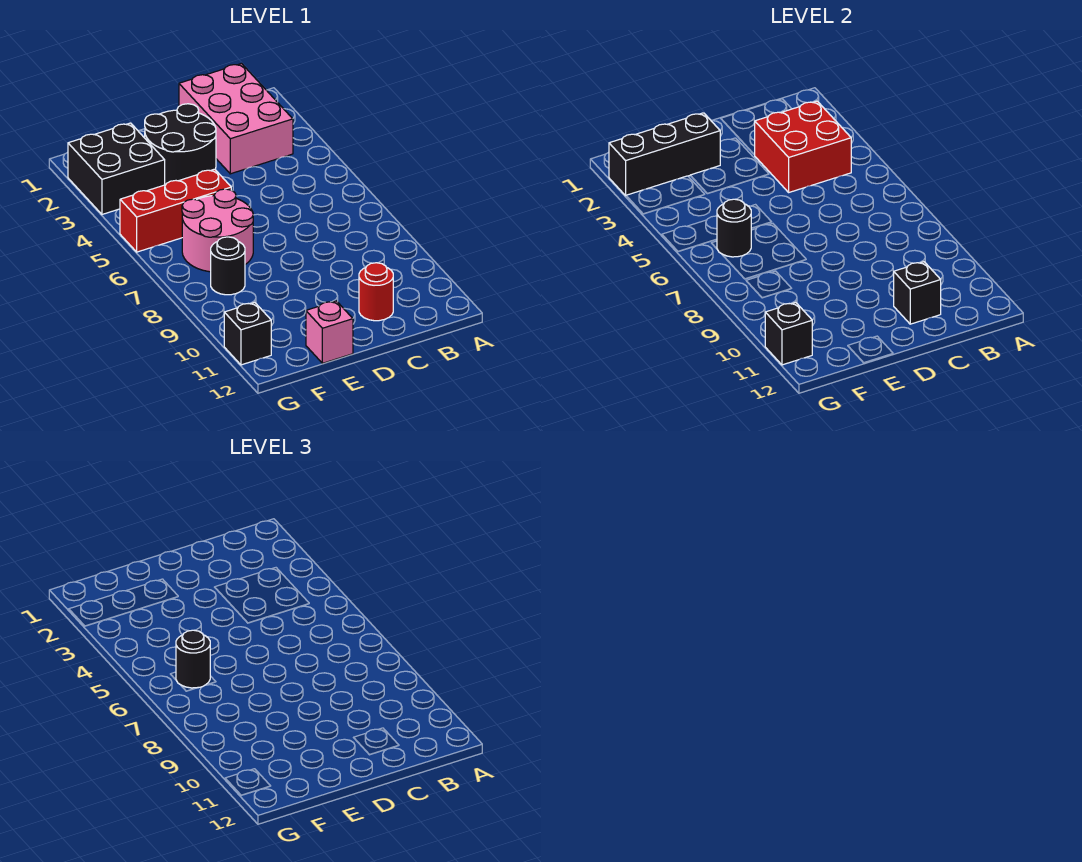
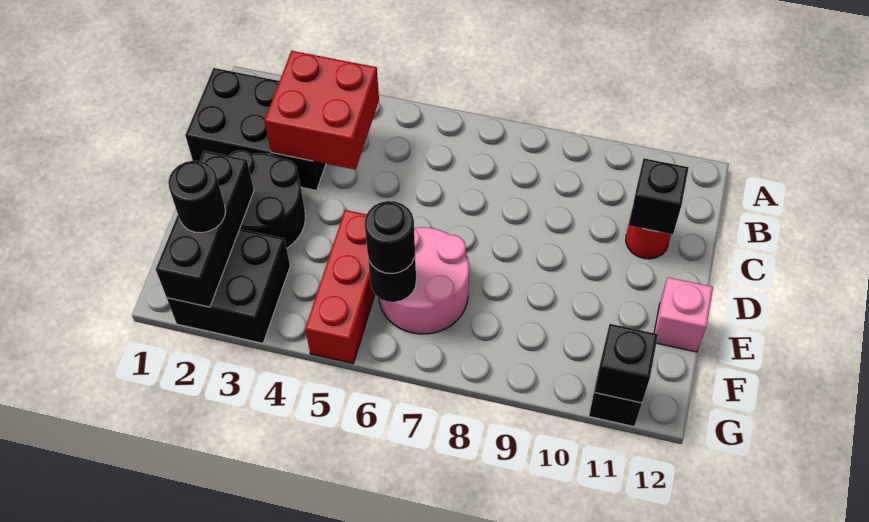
pink 2x3 brick [179,64,293,174] -> black 2x3 brick [185,68,326,191]
black 1x1 round brick [211,237,245,295] -> black 1x1 round brick moved to [168,161,226,233]

